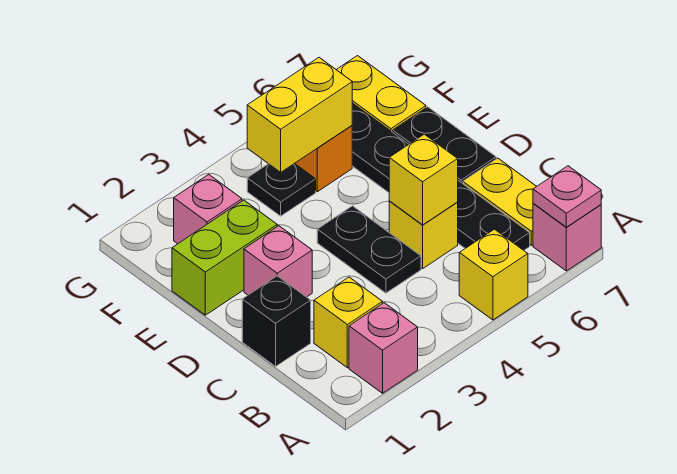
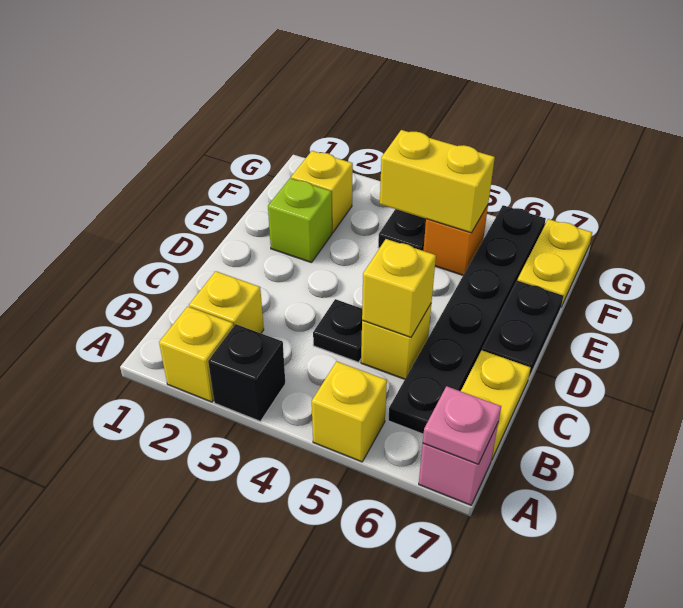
pink 1x1 brick [349,303,418,393] -> yellow 1x1 brick [159,306,234,402]
black 1x1 brick [242,276,311,366] -> black 1x1 brick moved to [208,324,285,421]
black 1x2 plate [317,206,421,293] -> black 1x1 plate [313,299,362,362]
pink 1x1 brick [244,226,312,297] -> none
lime 1x2 brick [172,200,277,315] -> lime 1x1 brick [268,178,332,263]
pink 1x1 brick [174,174,242,244] -> yellow 1x1 brick [291,151,353,233]

